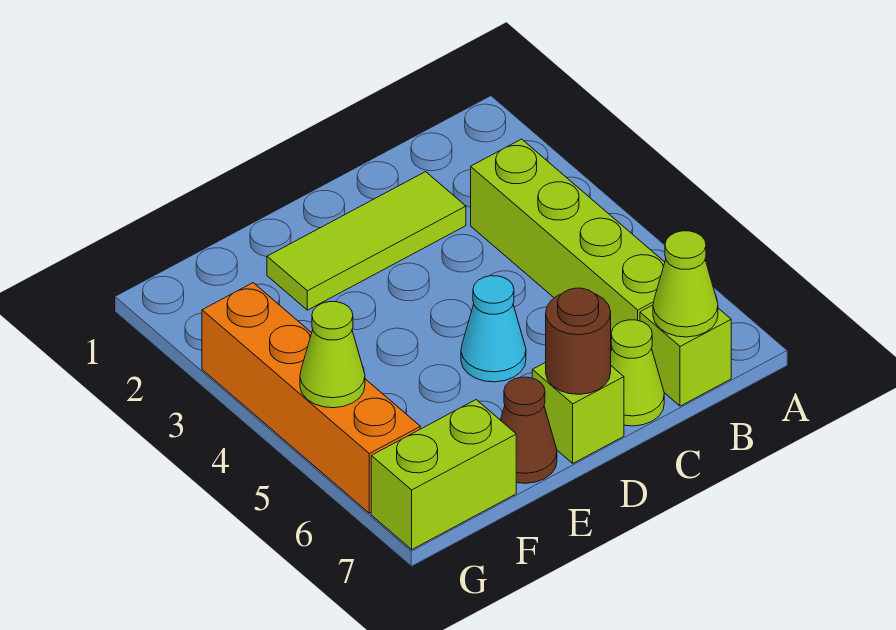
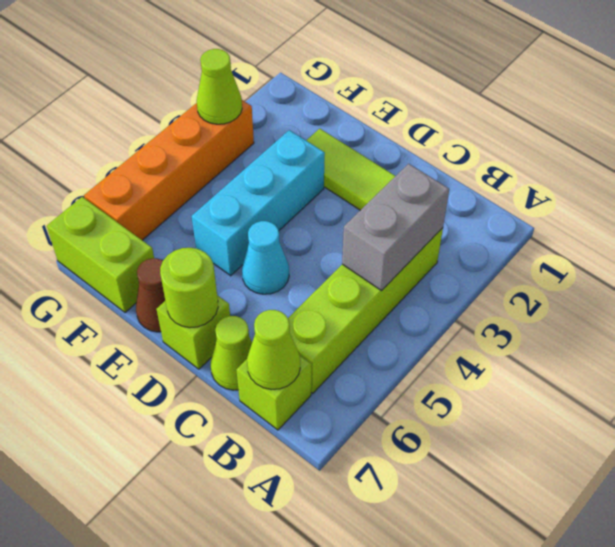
none -> grey 1x2 brick [342,164,449,291]
brown 1x1 round brick [546,288,611,394] -> lime 1x1 round brick [160,248,218,328]
none -> cyan 1x3 brick [192,130,325,276]
lime 1x1 cone [300,302,365,408] -> lime 1x1 cone moved to [197,49,242,124]

